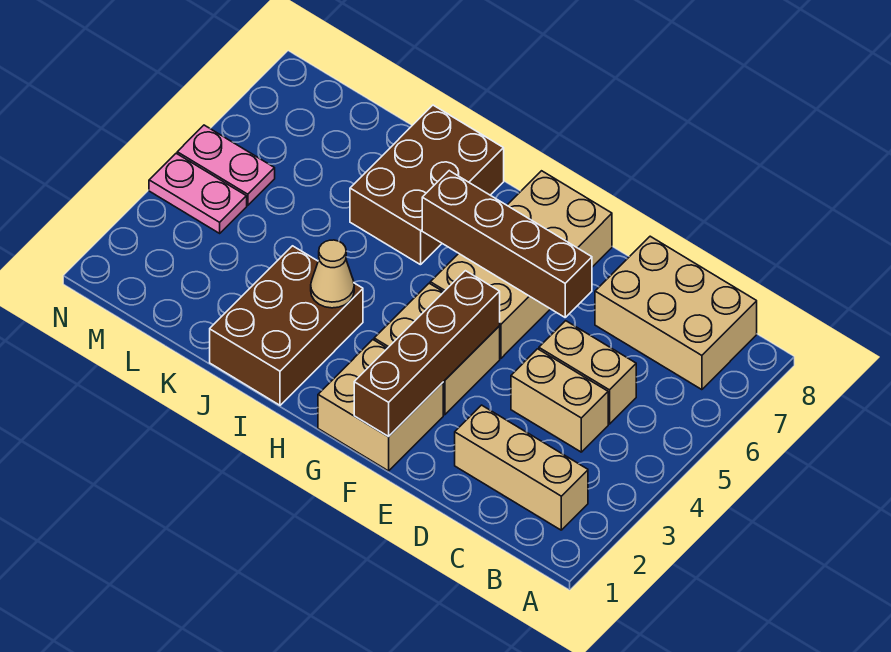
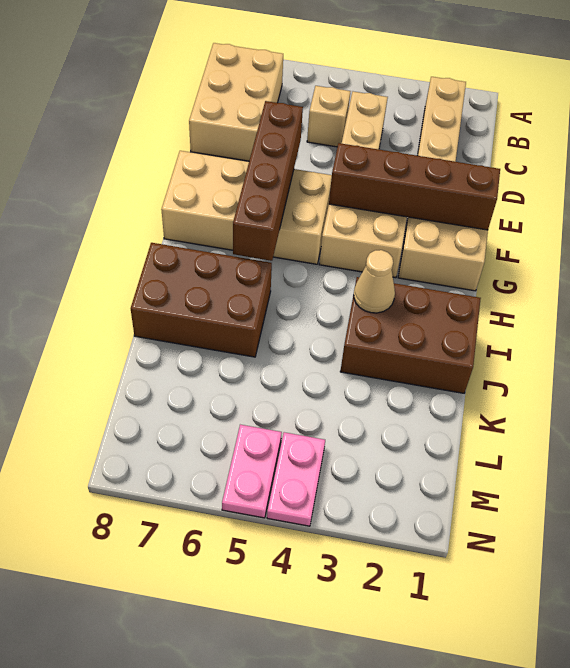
tan 1x2 brick [539,321,636,424] -> tan 1x1 brick [307,86,350,147]

